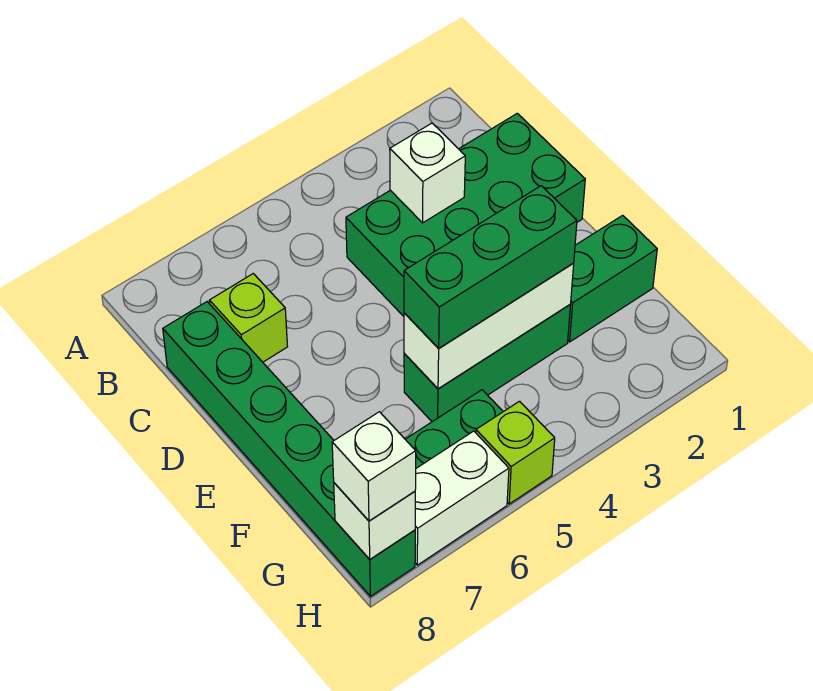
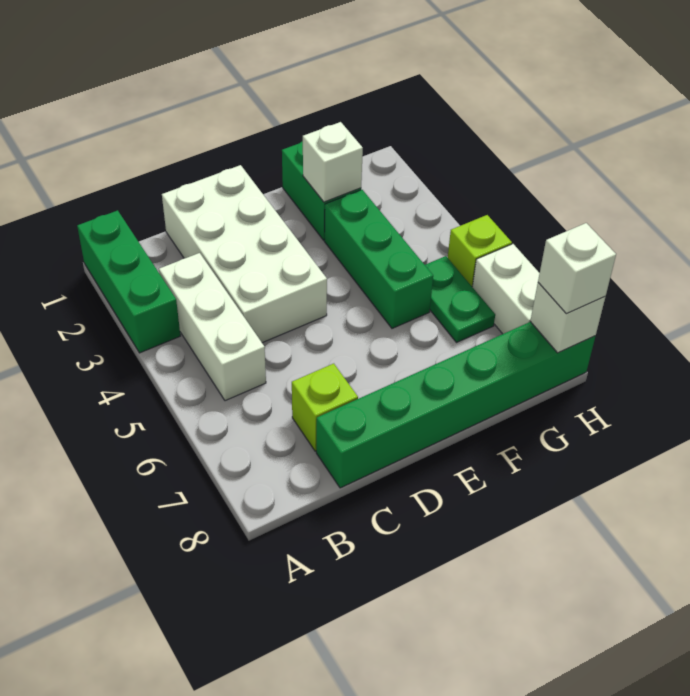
green 2x4 brick [346,113,585,316] -> white 2x4 brick [162,165,327,343]
white 1x1 brick [390,123,465,223] -> white 1x1 brick moved to [303,122,363,202]
white 1x3 brick [404,263,574,389] -> white 1x3 brick moved to [159,253,266,401]
green 1x3 brick [404,186,577,348] -> green 1x3 brick moved to [77,210,180,353]

